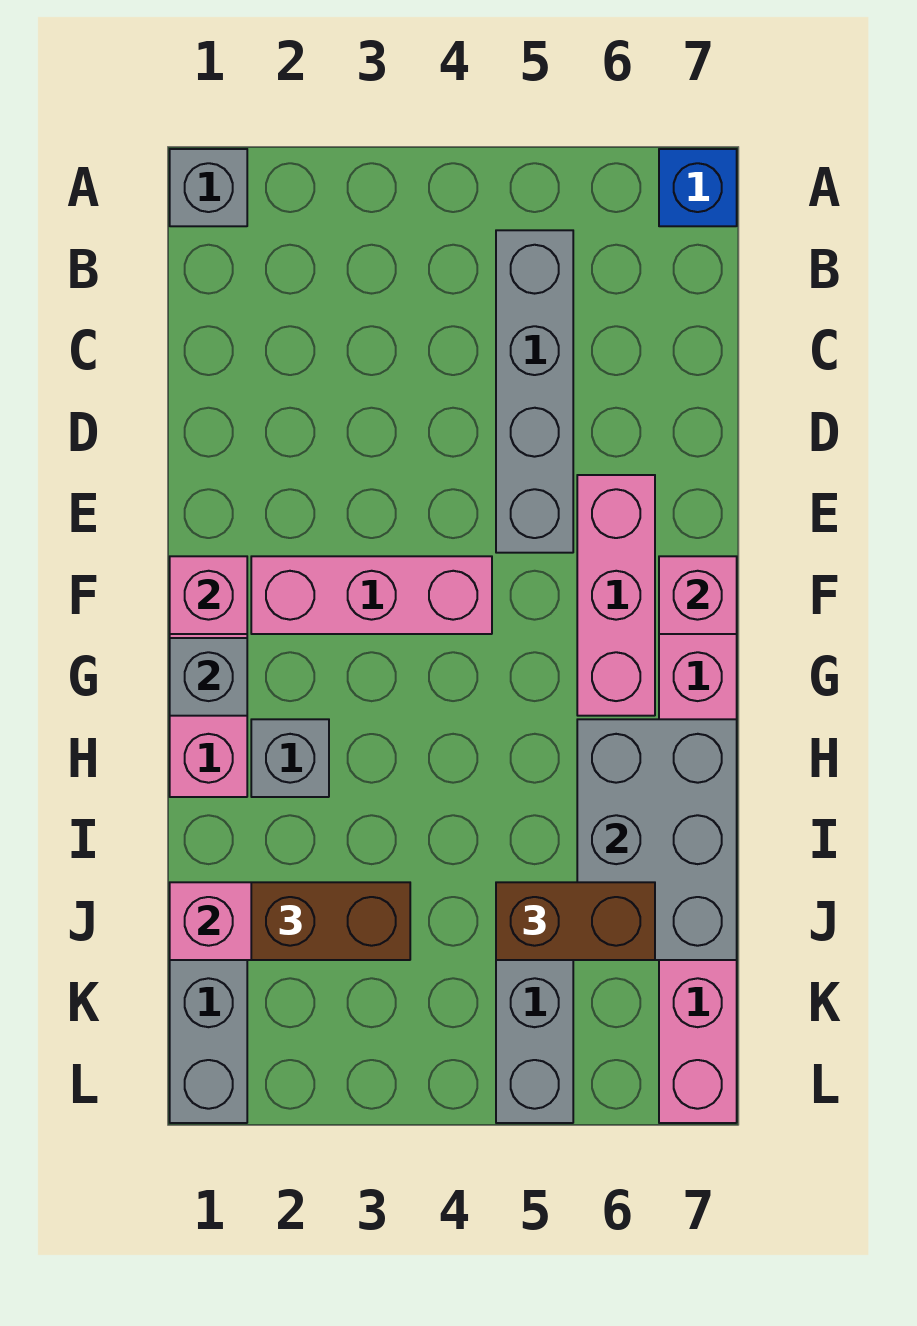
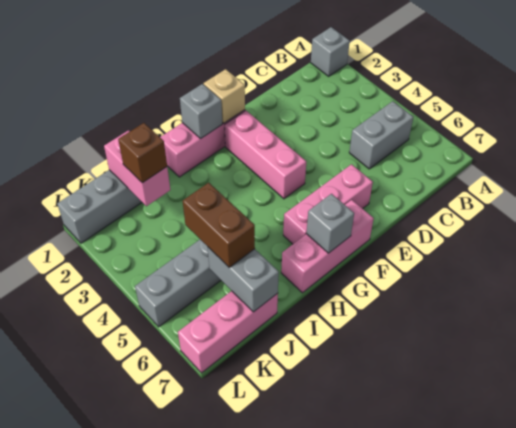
blue 1x1 brick [659,149,737,226] -> none
grey 1x4 brick [496,230,573,553] -> grey 1x2 brick [349,101,413,169]
pink 1x1 brick [170,556,247,634] -> tan 1x1 brick [204,69,245,123]
pink 1x1 brick [659,556,737,634] -> none
grey 1x1 brick [251,719,329,797] -> grey 1x1 brick moved to [306,194,354,253]
grey 2x3 brick [577,719,737,960] -> grey 1x2 brick [208,247,279,312]
brown 1x2 brick [251,882,410,960] -> brown 1x1 brick [118,123,167,183]

